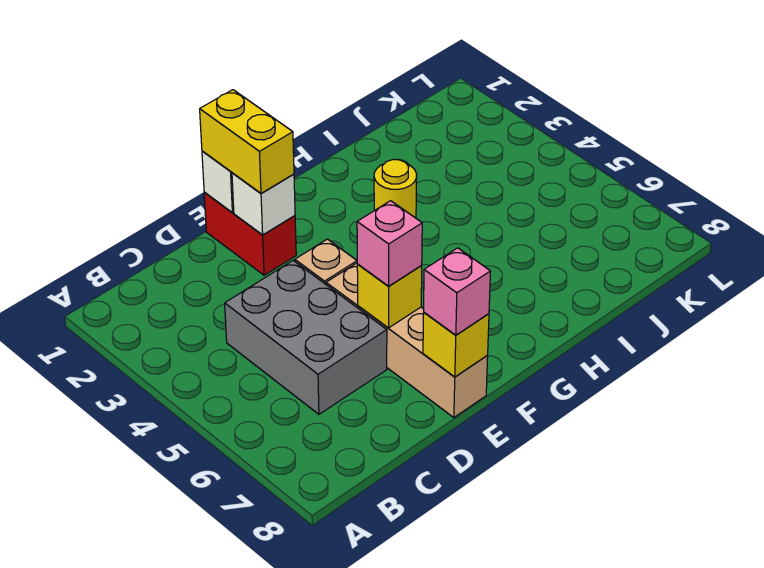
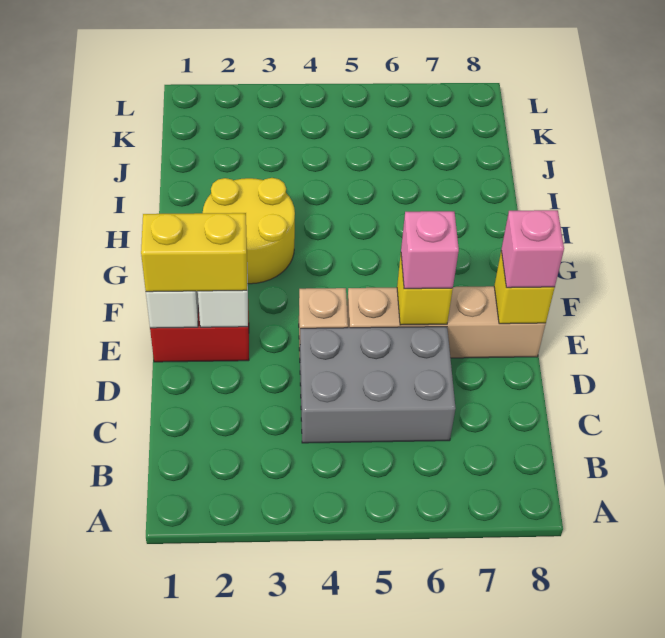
yellow 1x1 round brick [374,160,417,218] -> yellow 2x2 round brick [203,178,295,284]

